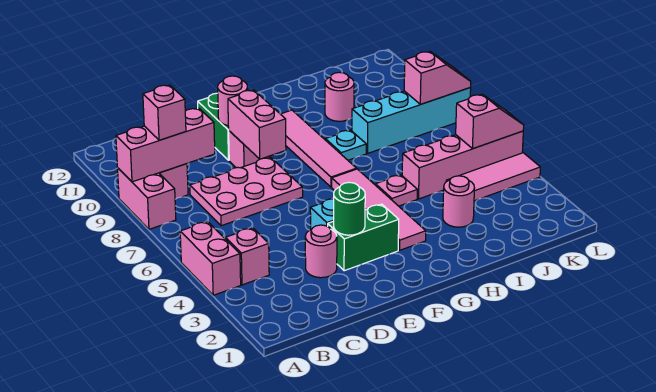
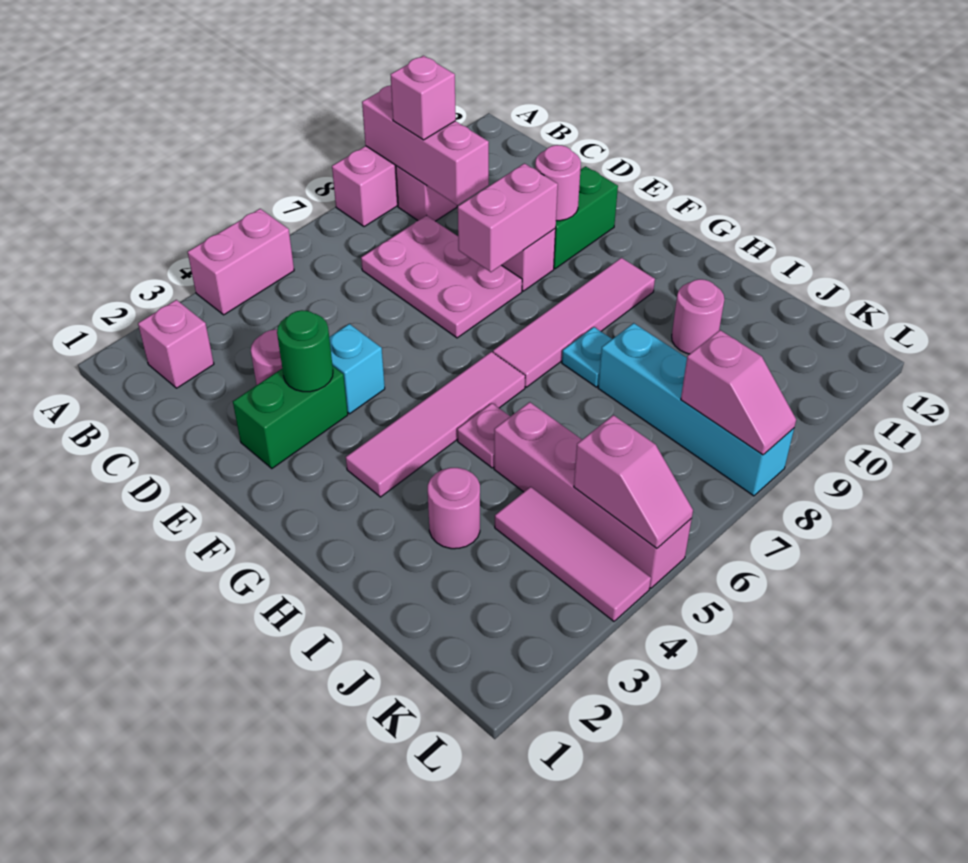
pink 1x1 brick [225,228,269,285] -> pink 1x1 brick moved to [138,300,214,388]
green 1x2 brick [328,204,399,271] -> green 1x2 brick turned to [233,366,348,468]

